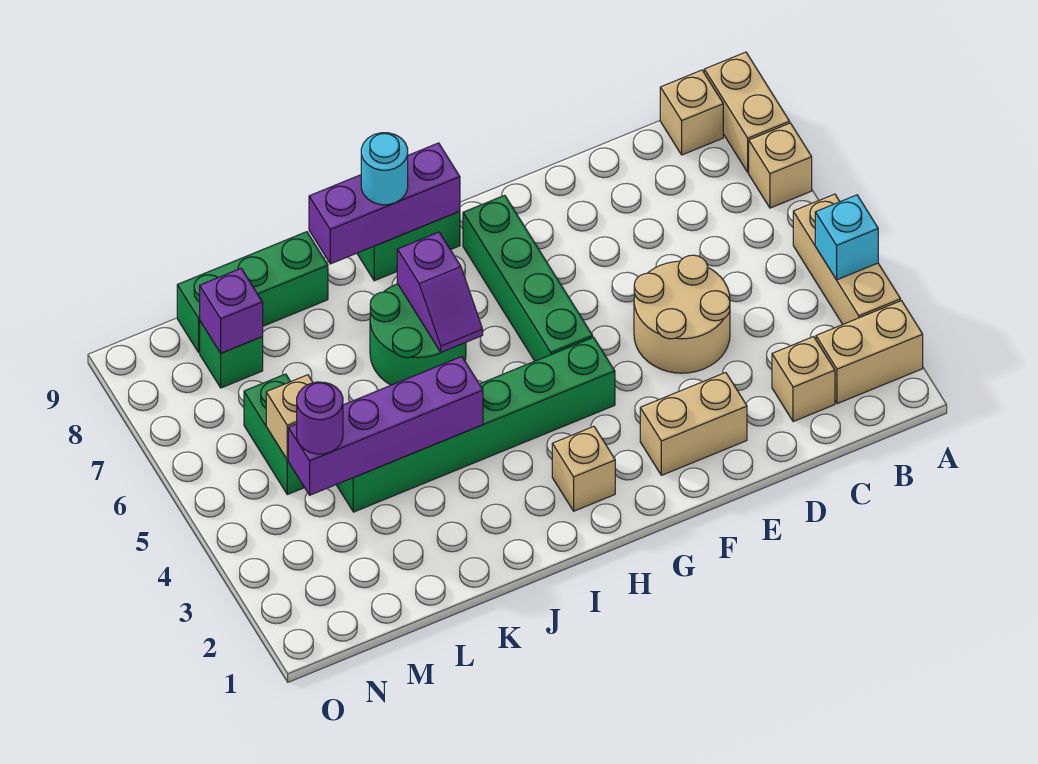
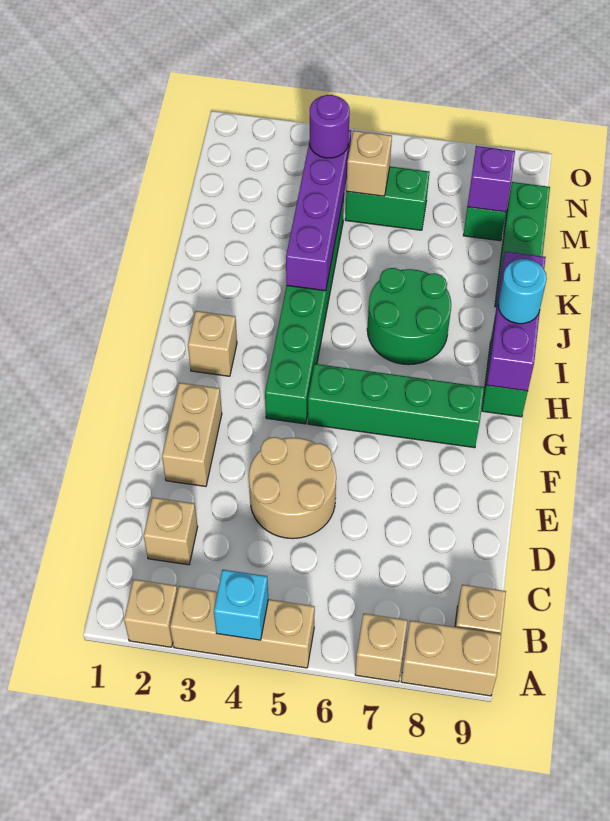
tan 1x2 brick [816,301,923,404] -> tan 1x1 brick [124,579,178,647]
purple 1x2 slope [397,232,483,352] -> none

